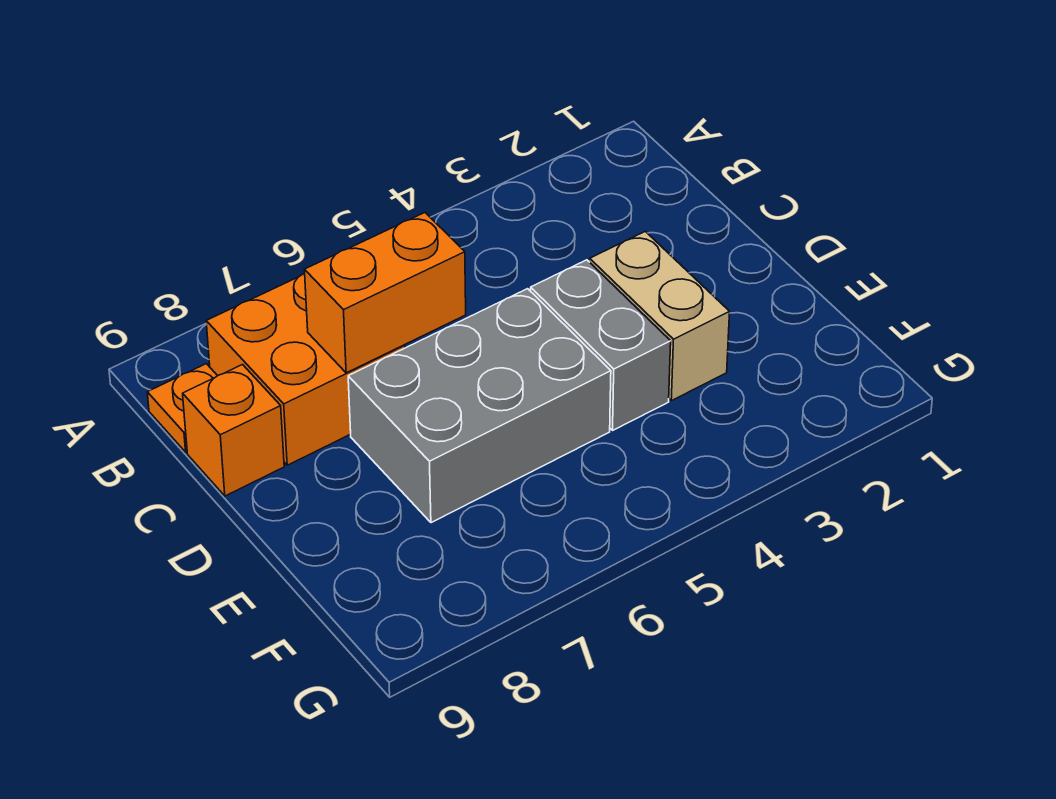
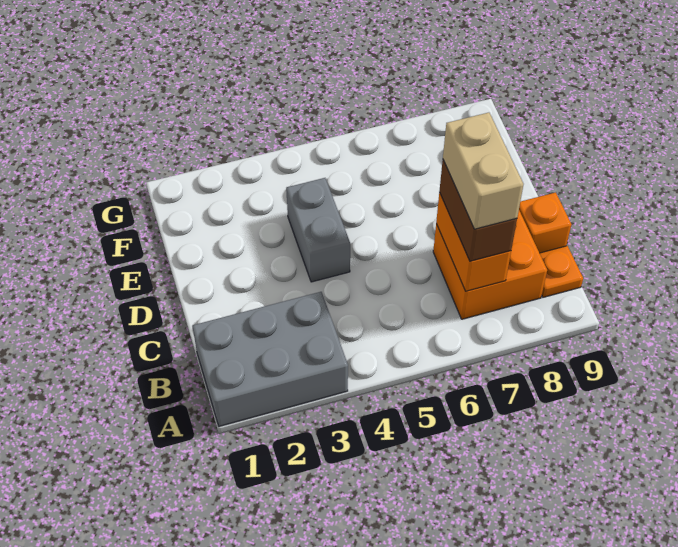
none -> brown 1x2 brick [439,160,517,261]
orange 1x2 brick [305,213,466,373] -> orange 1x2 brick turned to [436,192,511,291]
tan 1x2 brick [590,231,730,401] -> tan 1x2 brick moved to [443,113,524,229]
grey 2x3 brick [348,289,611,523] -> grey 2x3 brick moved to [193,292,348,426]

